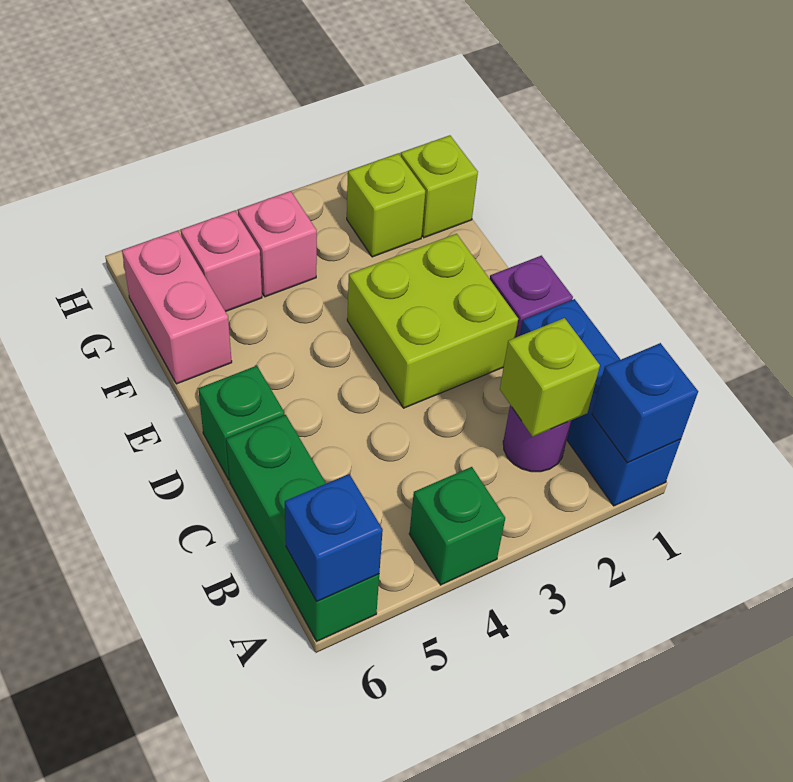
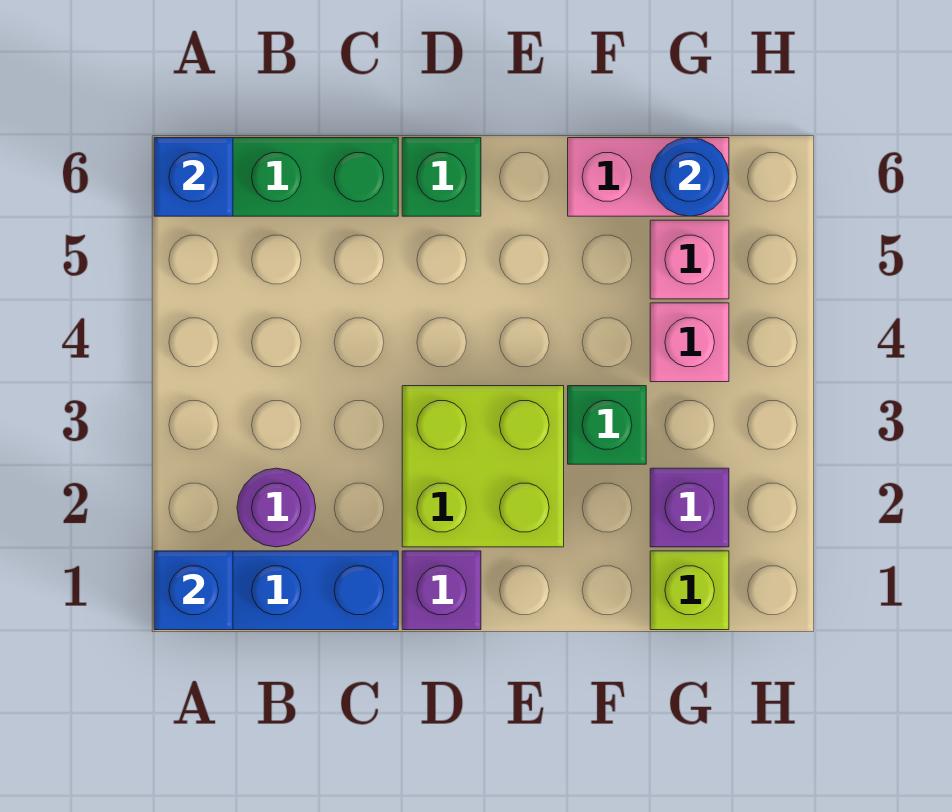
green 1x1 brick [409,467,505,585] -> green 1x1 brick moved to [568,386,646,464]
lime 1x1 brick [500,318,600,437] -> none
lime 1x1 brick [347,153,425,257] -> purple 1x1 brick [650,468,729,547]
none -> blue 1x1 round brick [650,138,729,216]

